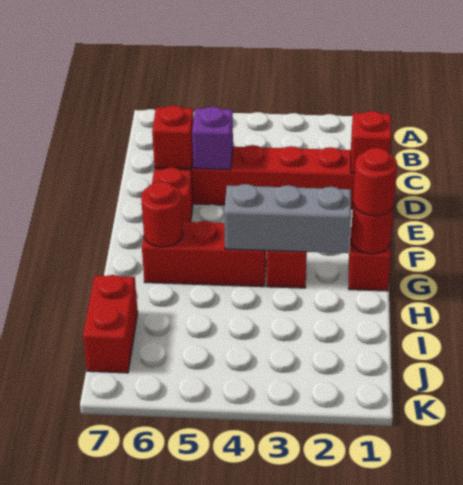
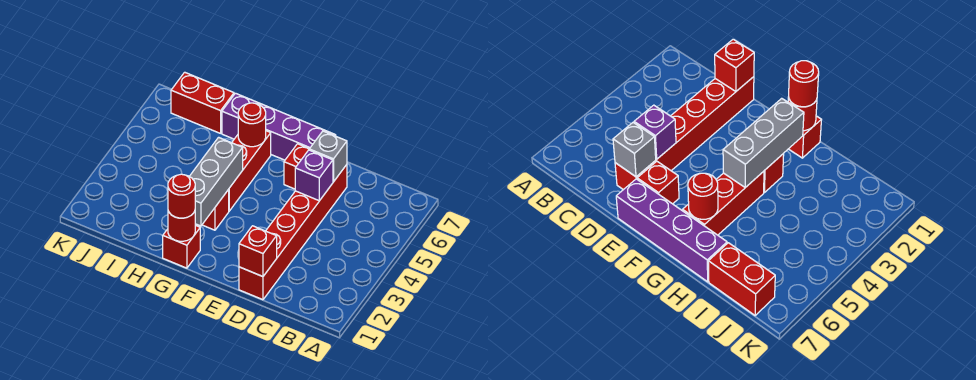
red 1x1 brick [152,105,194,168] -> grey 1x1 brick [309,131,347,182]
none -> purple 1x4 brick [222,93,336,160]

